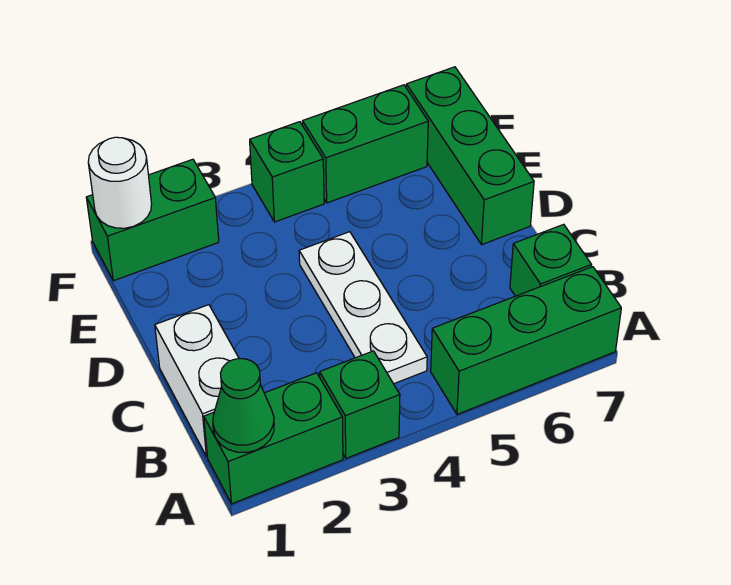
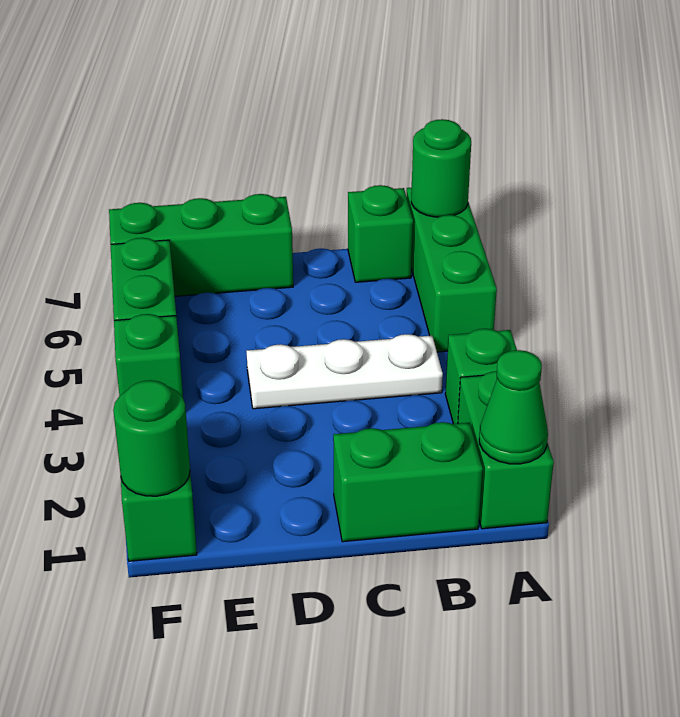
none -> green 1x1 round brick [411,119,471,217]
white 1x2 brick [155,305,239,456] -> green 1x2 brick [333,422,483,542]
white 1x1 round brick [88,137,152,228] -> green 1x1 round brick [113,380,190,496]

